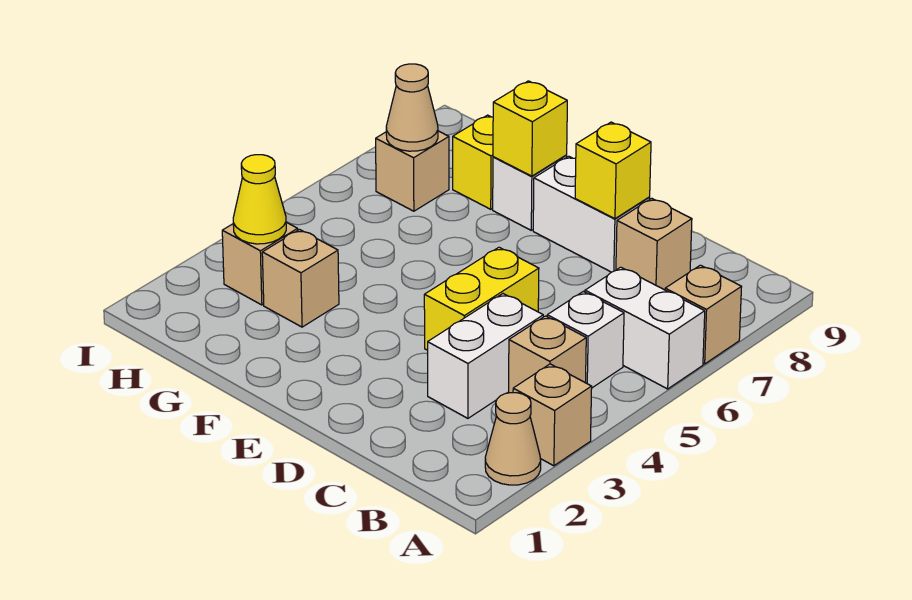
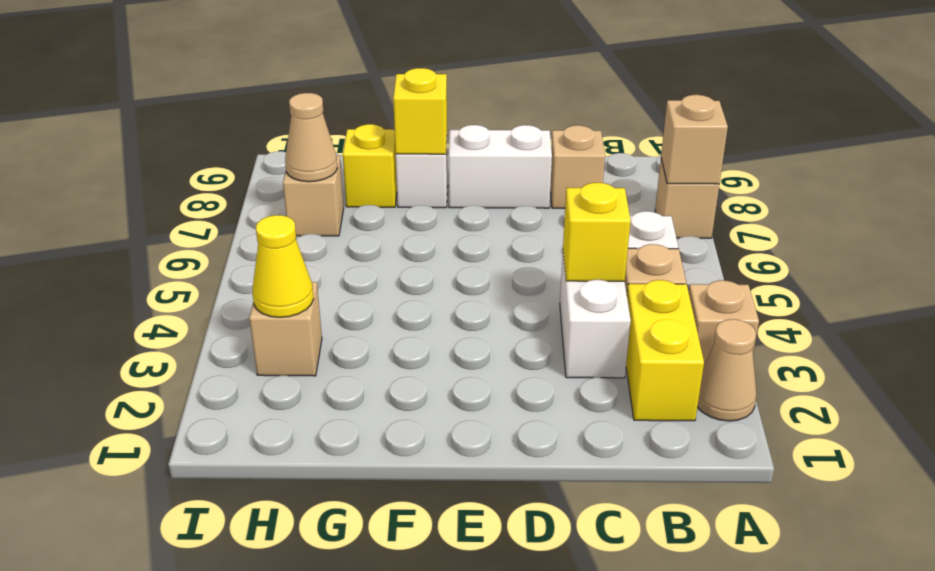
white 1x2 brick [585,267,705,389] -> none
yellow 1x2 brick [424,247,539,350] -> yellow 1x2 brick moved to [626,280,704,421]
yellow 1x1 brick [575,122,651,219] -> yellow 1x1 brick moved to [563,183,631,281]
tan 1x1 brick [262,230,339,327] -> tan 1x1 brick moved to [661,95,728,184]

